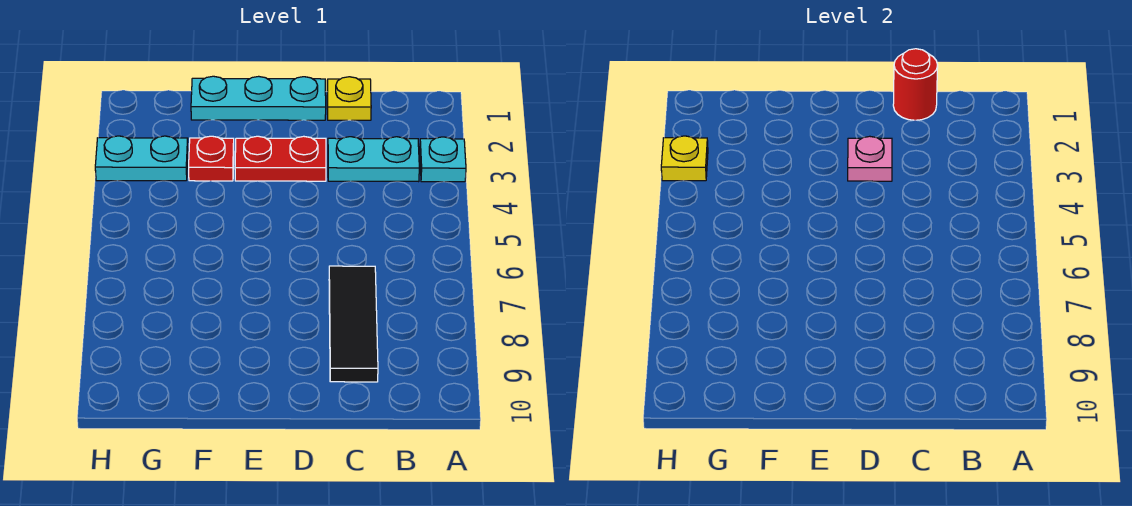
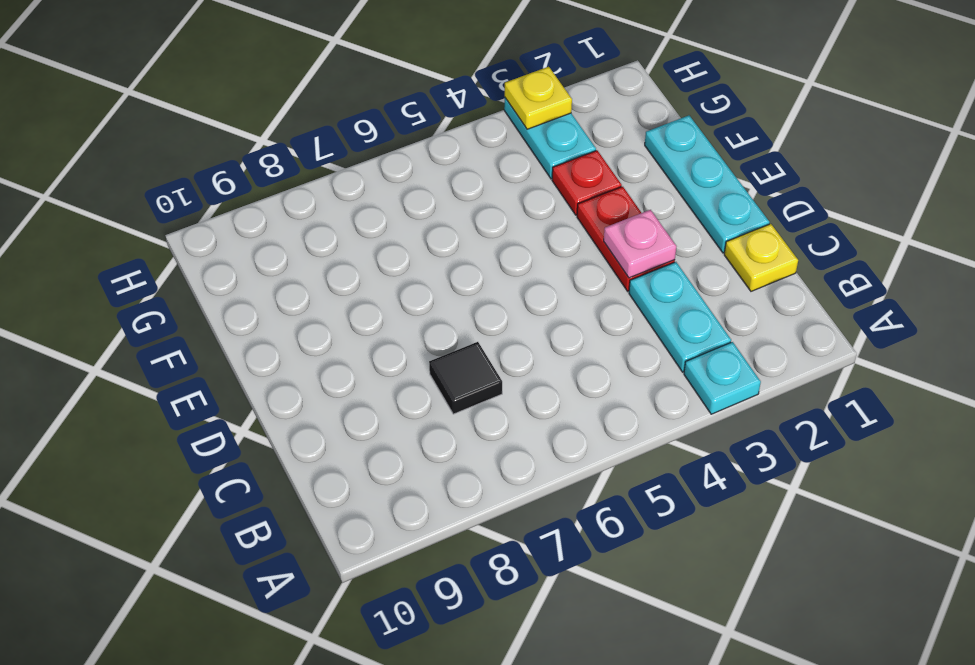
red 1x1 round brick [893,49,938,120] -> none
black 1x3 tile [329,266,378,382] -> black 1x1 tile [429,342,502,414]

